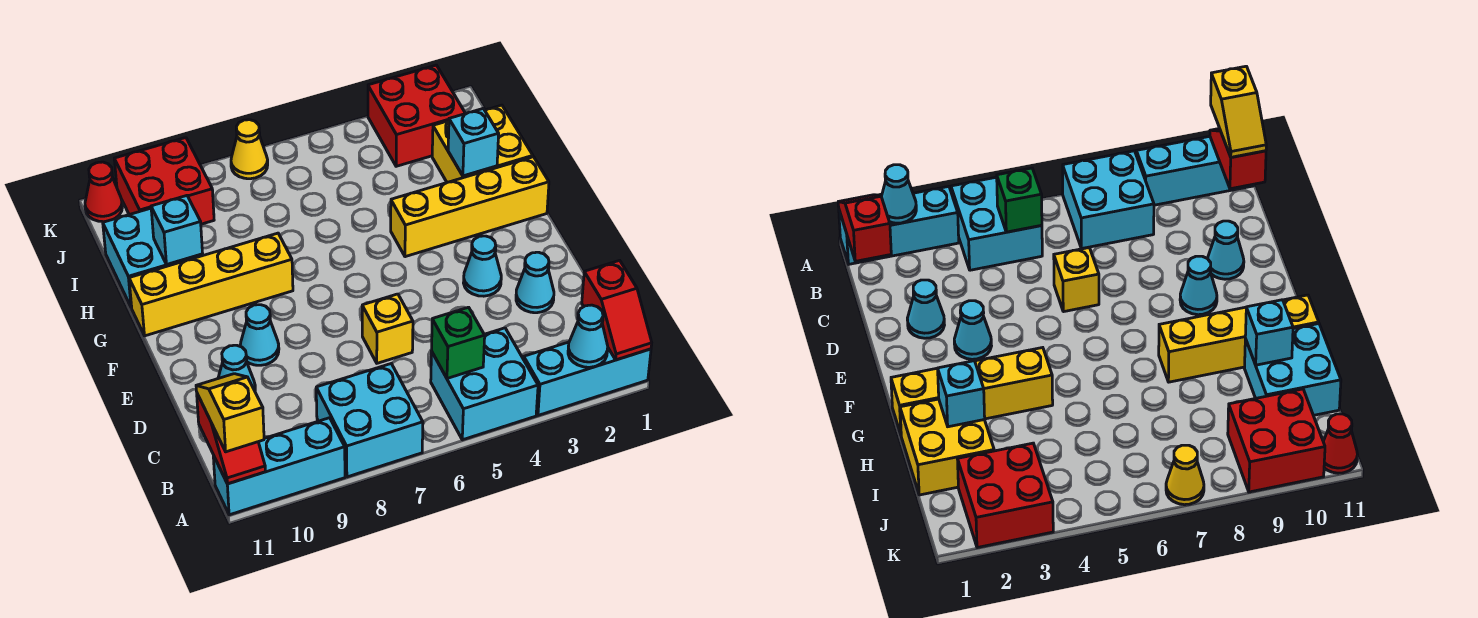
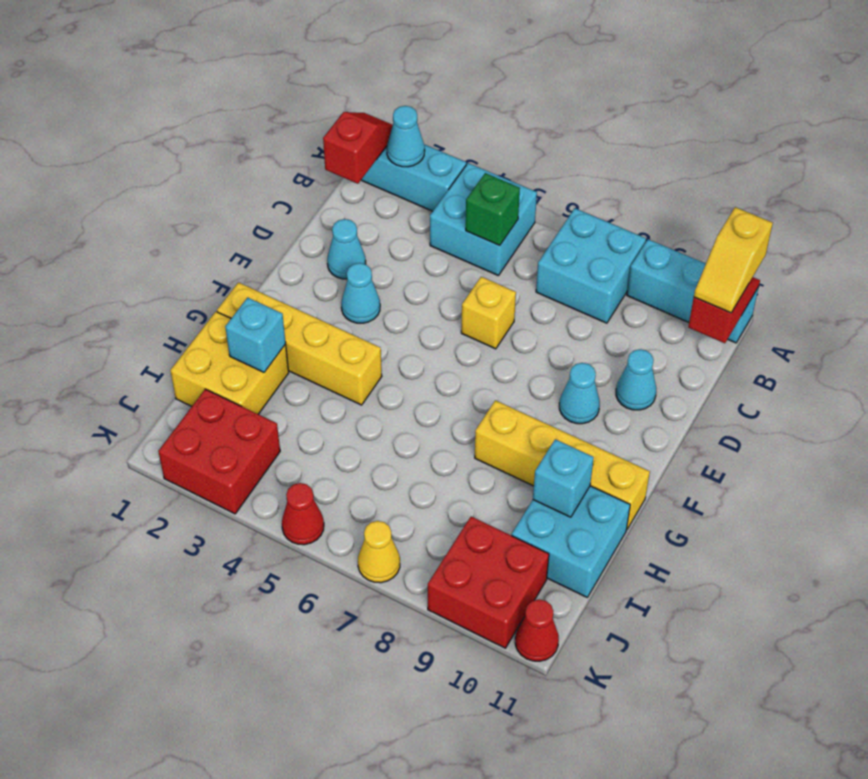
none -> red 1x1 cone [282,483,324,545]

